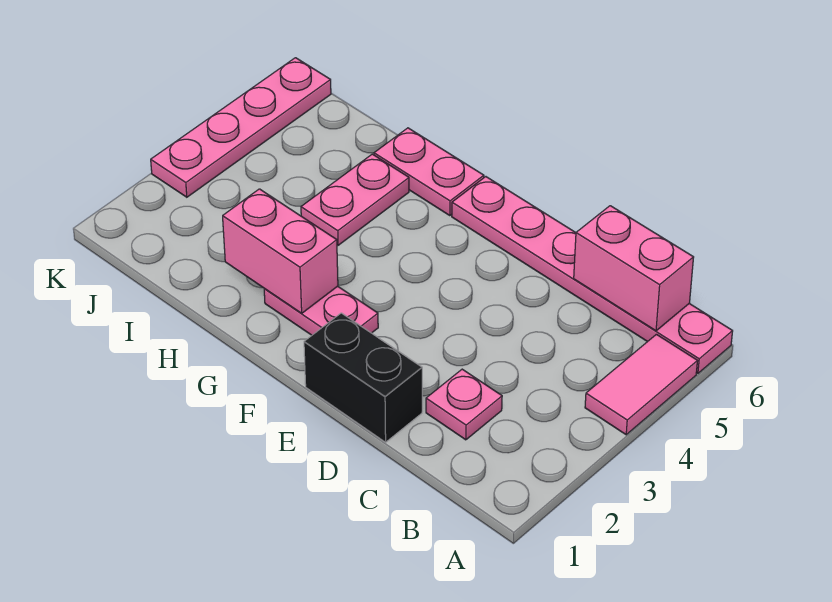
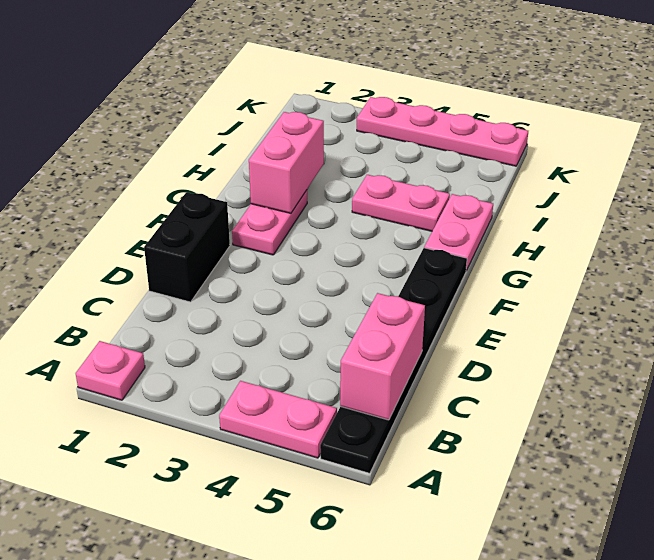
pink 1x2 tile [585,334,697,435] -> pink 1x2 plate [219,381,337,458]
pink 1x6 plate [452,177,733,373] -> black 1x6 plate [320,248,467,473]
pink 1x1 plate [426,369,502,440] -> pink 1x1 plate moved to [76,341,145,400]

